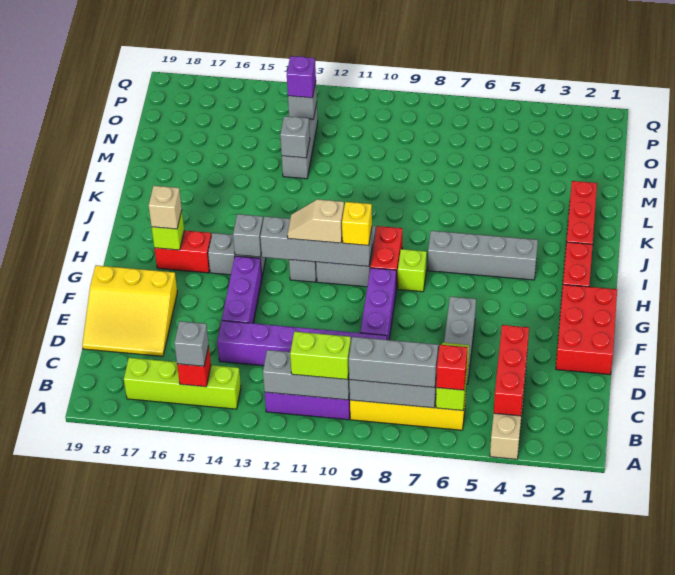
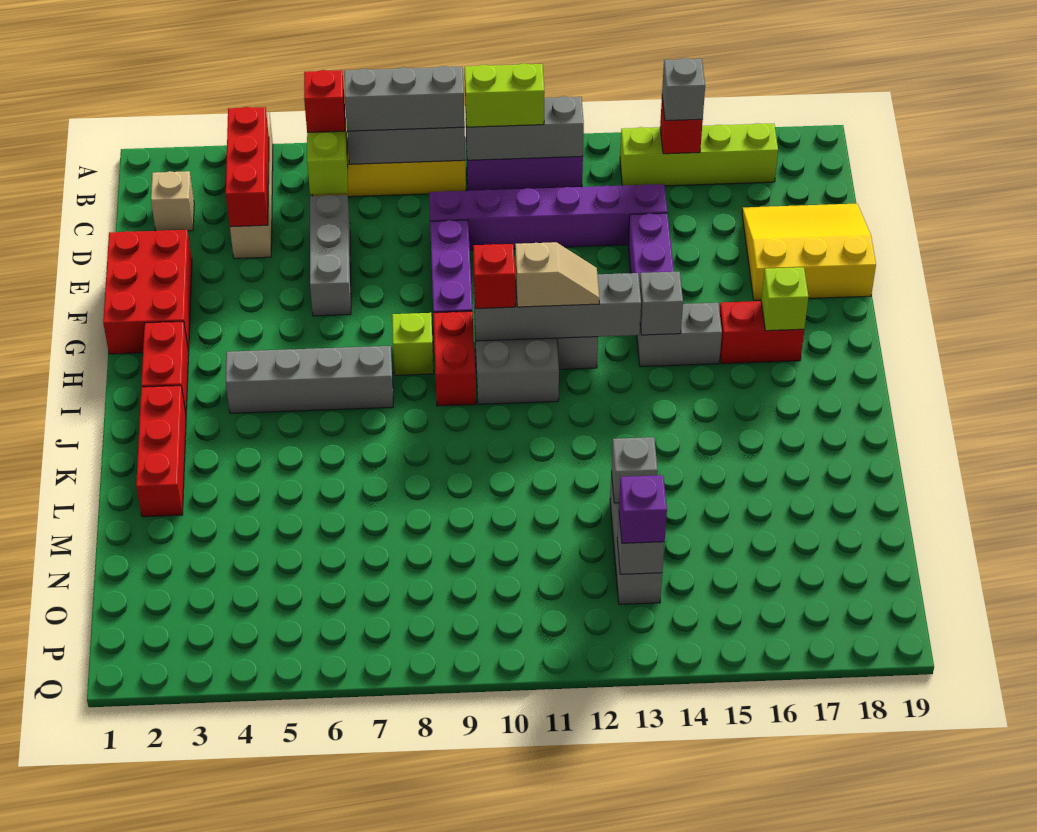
yellow 1x1 brick [342,202,372,245] -> red 1x1 brick [473,244,515,309]
tan 1x1 brick [149,186,182,229] -> tan 1x1 brick moved to [151,171,194,231]

